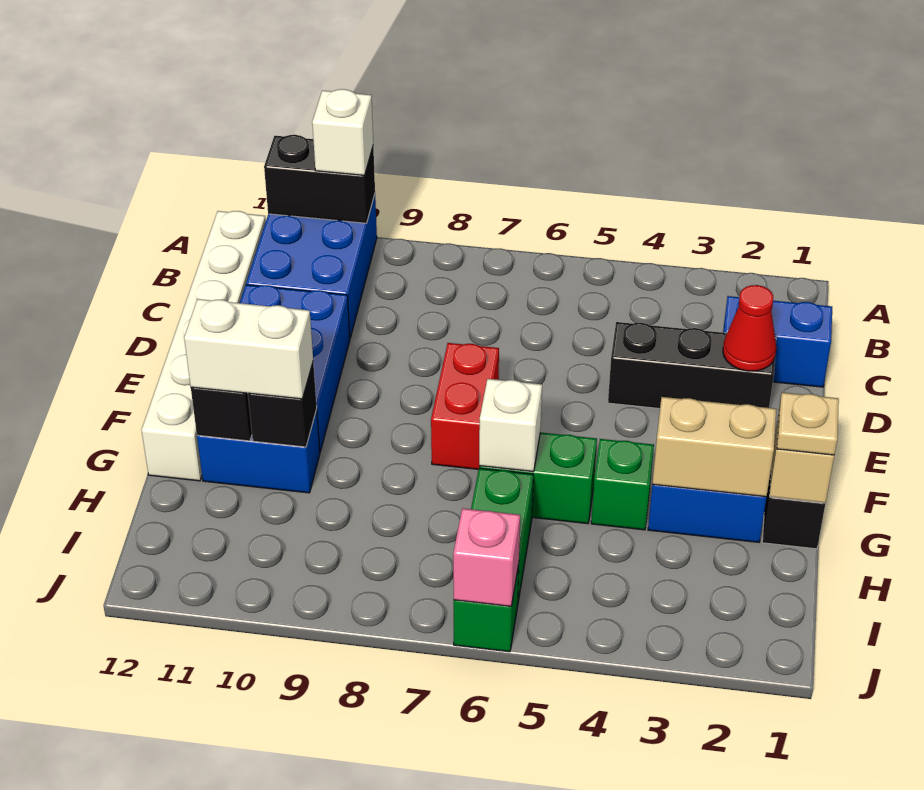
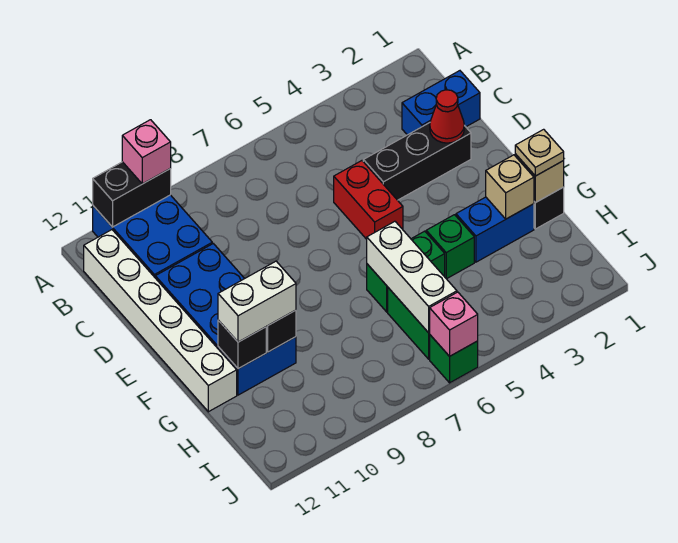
white 1x1 brick [312,89,373,175] -> pink 1x1 brick [122,120,171,184]
red 1x2 brick [431,343,499,469] -> red 1x2 brick moved to [334,161,403,239]
tan 1x2 brick [652,397,776,497] -> tan 1x1 brick [486,155,534,219]
white 1x1 brick [479,379,542,472] -> white 1x3 brick [367,221,457,333]

